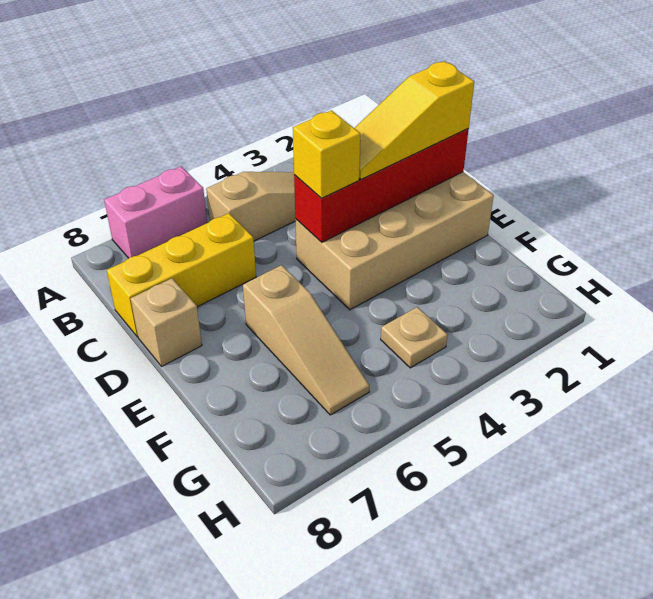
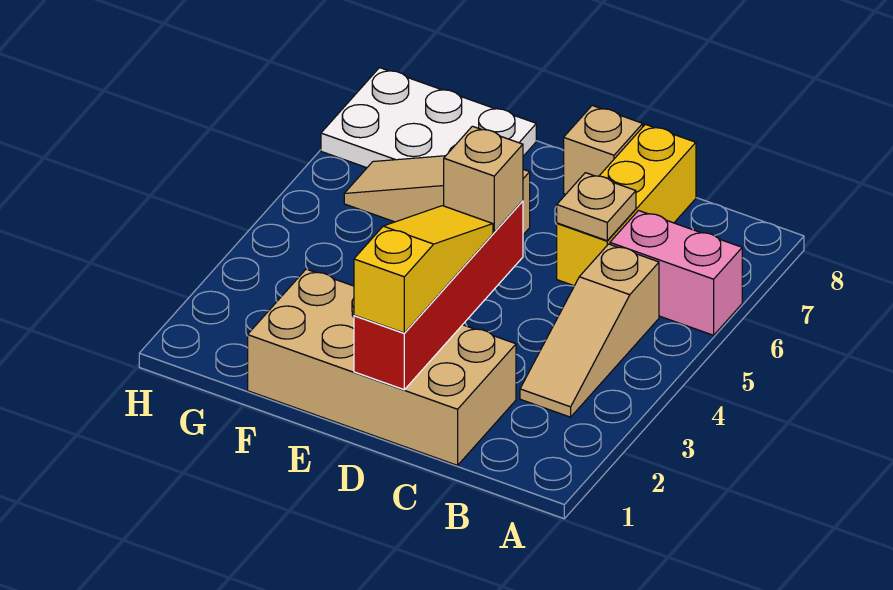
pink 1x2 brick [104,167,207,258] -> pink 1x2 brick turned to [610,211,742,335]
tan 2x4 brick [295,172,494,310] -> tan 2x4 brick turned to [248,269,516,465]
yellow 1x1 brick [293,110,360,199] -> tan 1x1 brick [444,126,523,232]
none -> white 2x3 plate [321,68,536,168]
tan 1x1 plate [381,307,448,368] -> tan 1x1 plate moved to [557,173,636,241]

